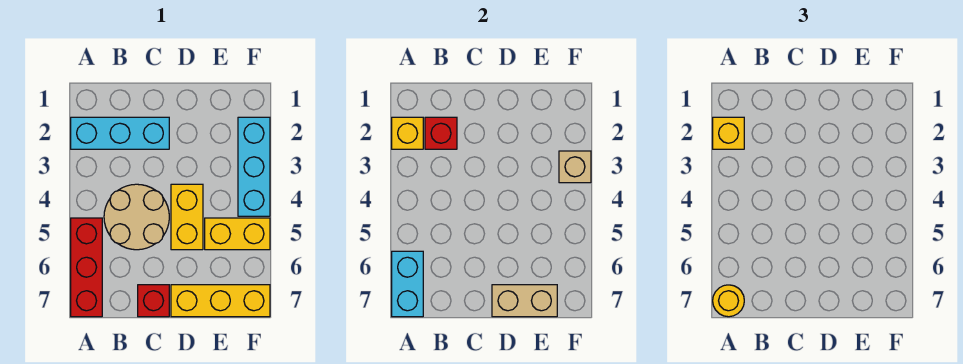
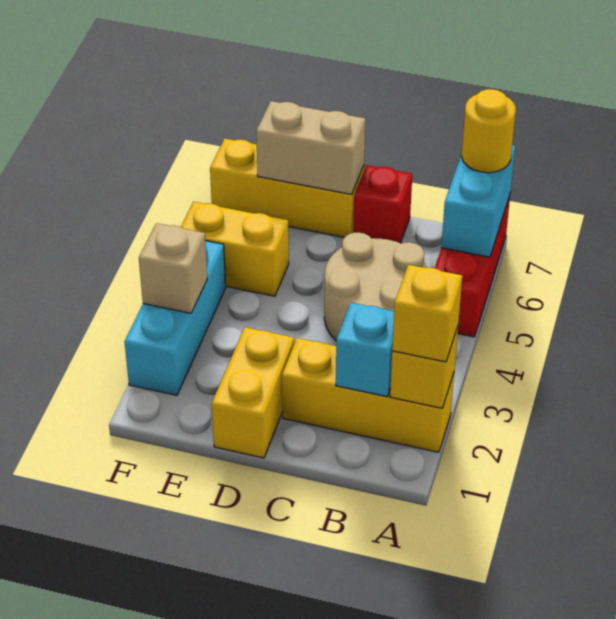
cyan 1x3 brick [71,117,169,149] -> yellow 1x3 brick [282,338,454,452]
red 1x1 brick [425,117,457,149] -> cyan 1x1 brick [336,303,394,397]
yellow 1x2 brick [171,184,203,250] -> yellow 1x2 brick moved to [212,327,294,458]

